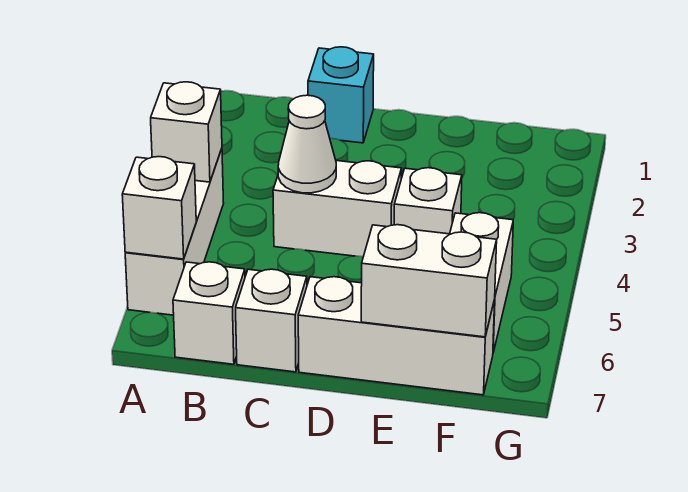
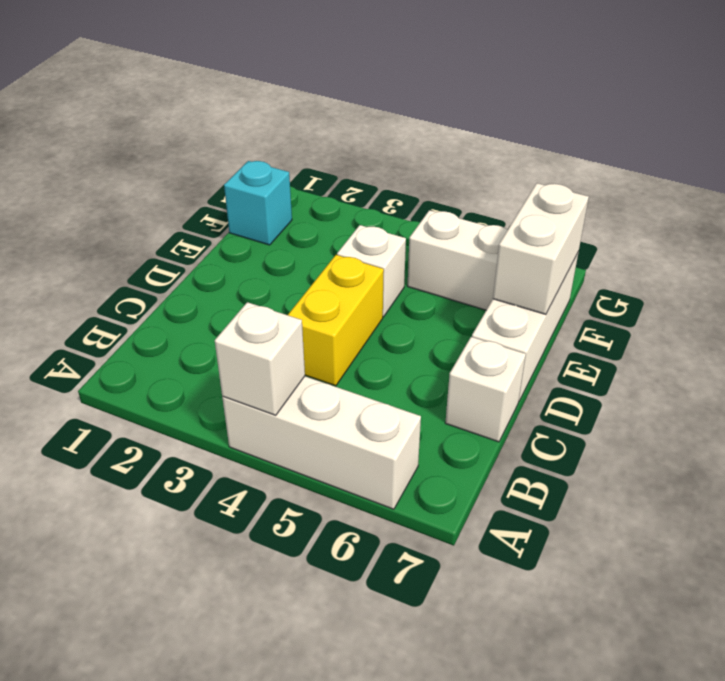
white 1x1 brick [122,157,196,259] -> none
white 1x1 brick [173,262,245,364] -> none
cyan 1x1 brick [308,47,374,143] -> cyan 1x1 brick moved to [224,161,292,245]
white 1x2 brick [273,161,402,257] -> yellow 1x2 brick [288,255,384,386]
white 1x1 cone [278,95,336,193] -> none

